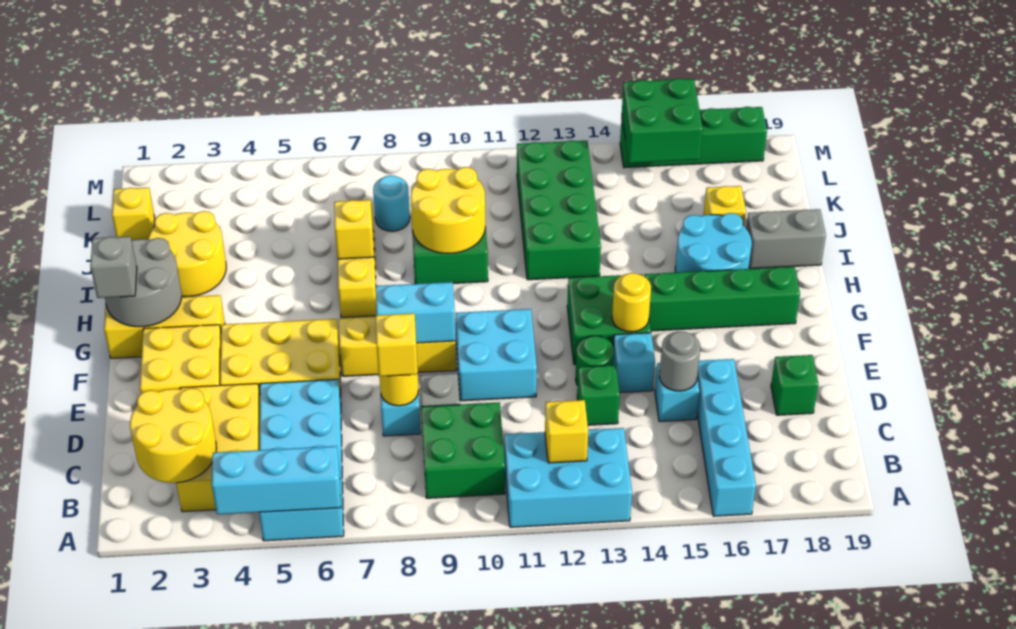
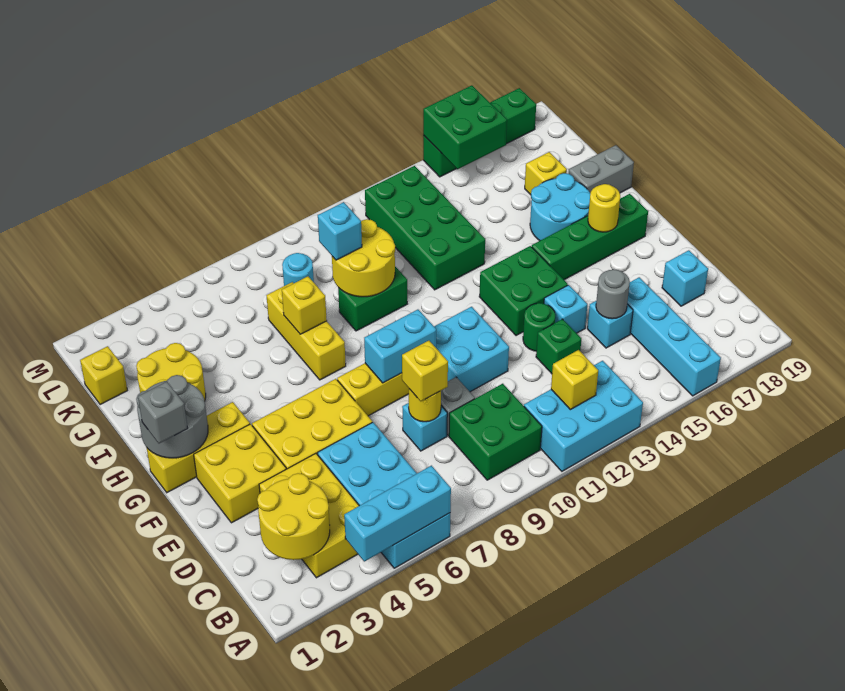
green 1x1 brick [771,355,818,415] -> cyan 1x1 brick [662,250,708,306]
yellow 1x1 round brick [612,273,651,332] -> yellow 1x1 round brick moved to [588,184,620,232]
none -> cyan 1x1 brick [318,202,362,260]

